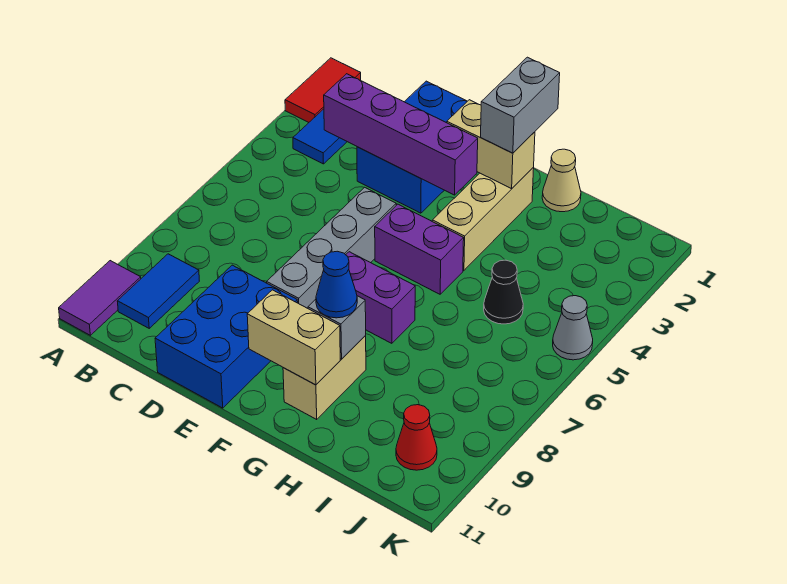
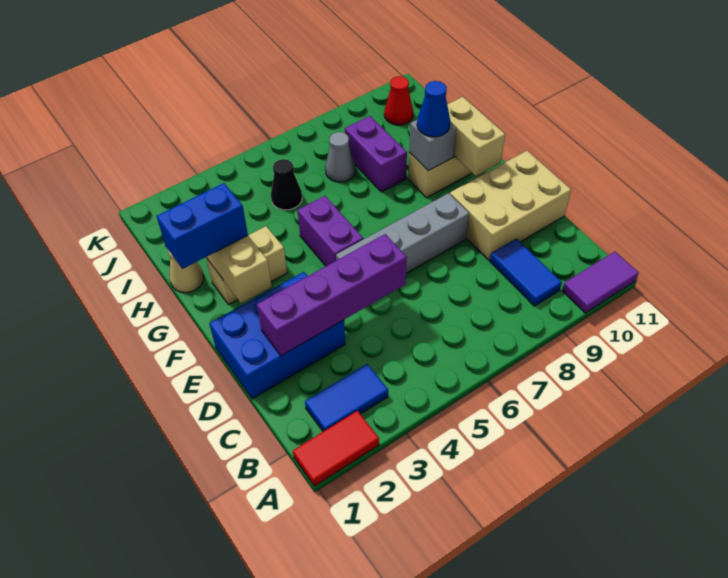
blue 1x2 tile [117,254,199,328] -> blue 1x2 tile turned to [490,239,562,306]
purple 1x4 brick [324,74,478,195] -> purple 1x4 brick turned to [257,234,407,356]
blue 2x3 brick [155,265,298,408] -> tan 2x3 brick [450,151,571,260]
purple 1x2 brick [346,252,415,343] -> purple 1x2 brick moved to [345,116,407,192]
grey 1x2 brick [481,57,560,153] -> blue 1x2 brick [157,183,248,269]
tan 1x3 brick [432,167,534,270] -> tan 1x2 brick [206,226,287,305]
grey 1x1 cone [553,296,593,360] -> grey 1x1 cone moved to [325,132,356,182]

